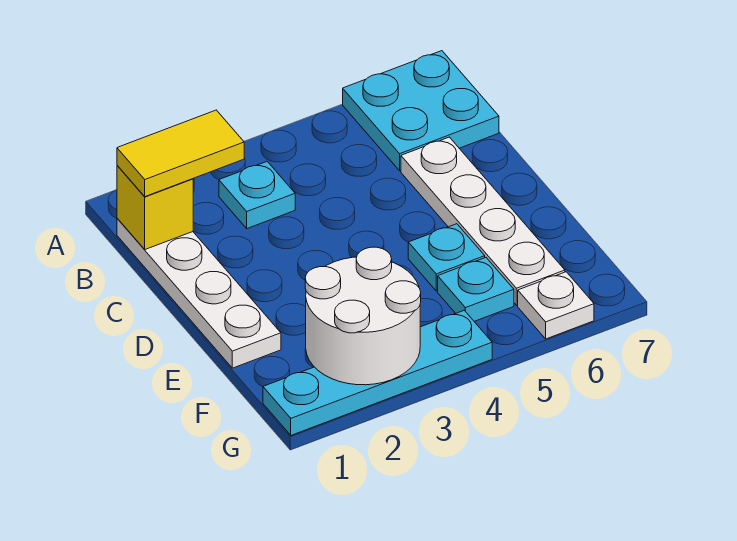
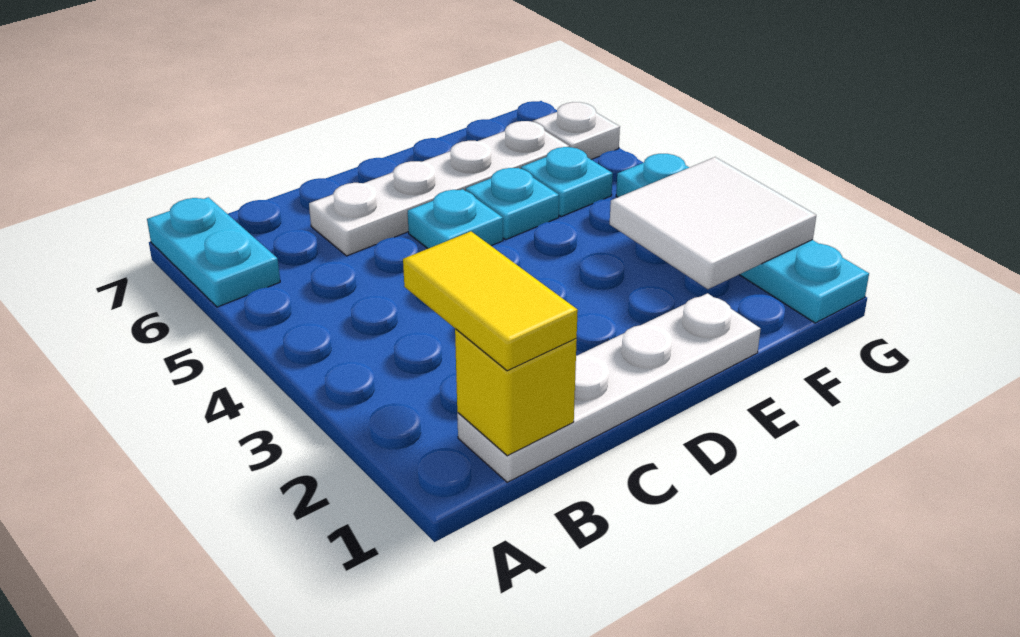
cyan 2x2 plate [343,51,499,171] -> cyan 1x2 plate [147,197,280,307]
cyan 1x1 plate [219,162,295,228] -> cyan 1x1 plate moved to [408,189,503,248]
white 2x2 round brick [305,247,421,385] -> white 2x2 tile [610,157,816,289]

